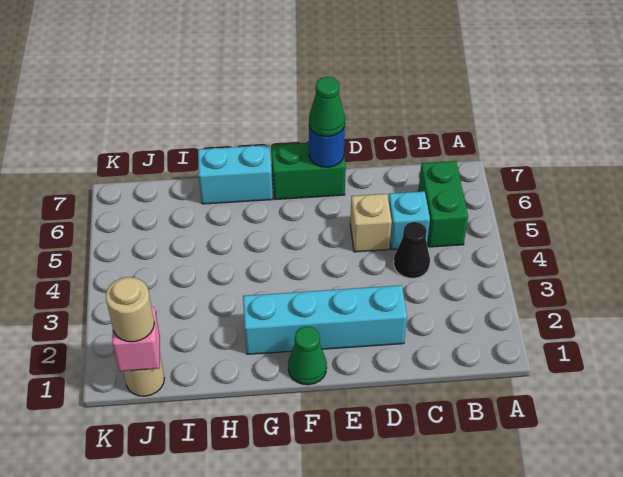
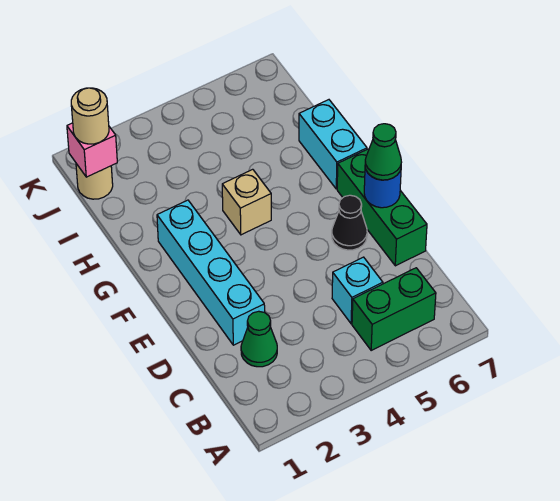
black 1x1 cone [394,222,430,278] -> black 1x1 cone moved to [332,195,367,250]
tan 1x1 brick [350,194,392,252] -> tan 1x1 brick moved to [222,169,271,235]
green 1x2 brick [271,143,346,200] -> green 1x3 brick [337,149,427,266]
green 1x1 cone [288,326,327,385] -> green 1x1 cone moved to [241,311,277,367]

